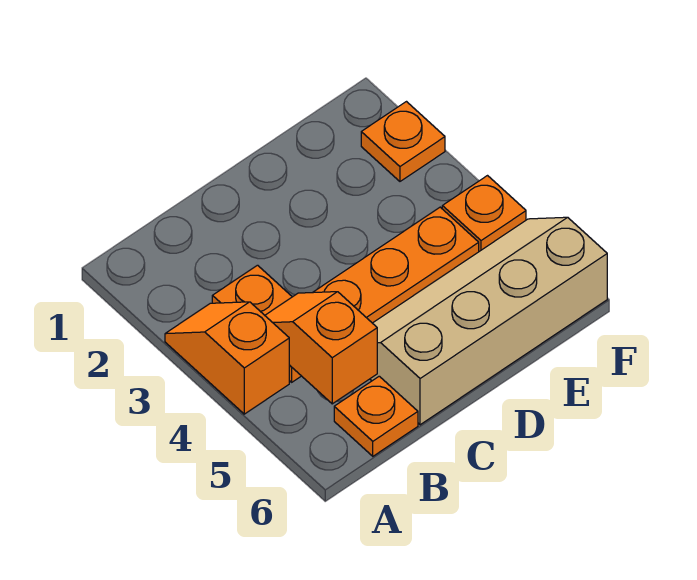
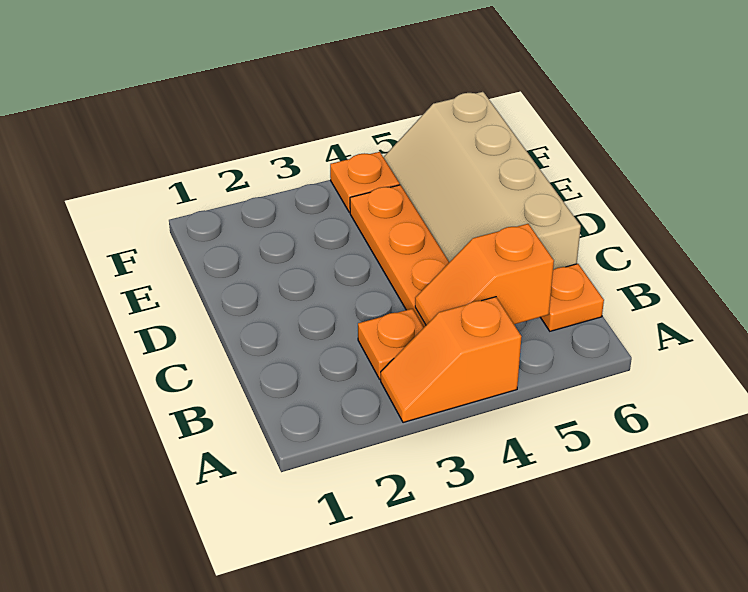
orange 1x1 plate [361,102,445,181] -> none

